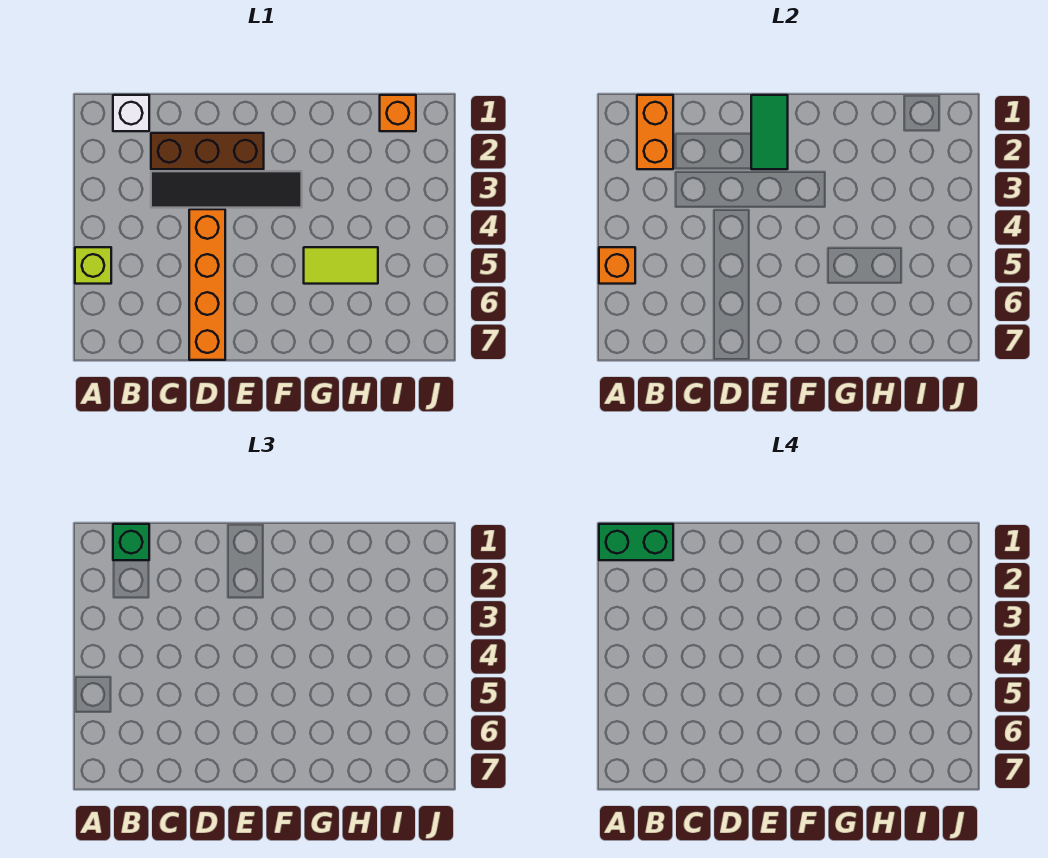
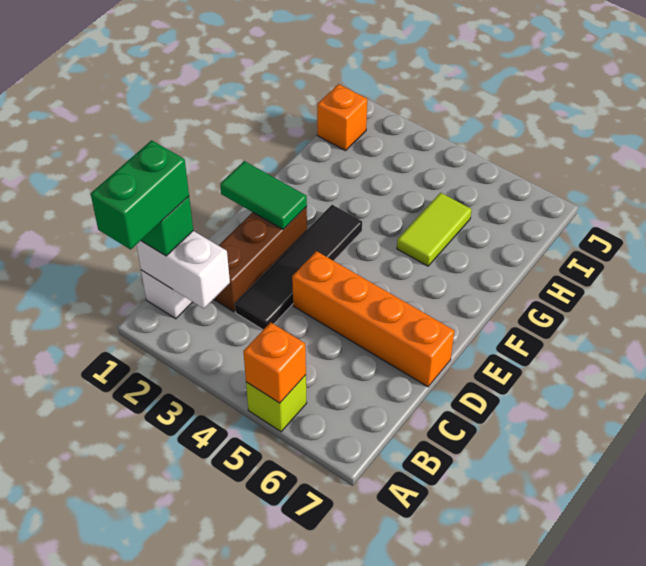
orange 1x2 brick [637,95,673,169] -> white 1x2 brick [136,231,230,308]

